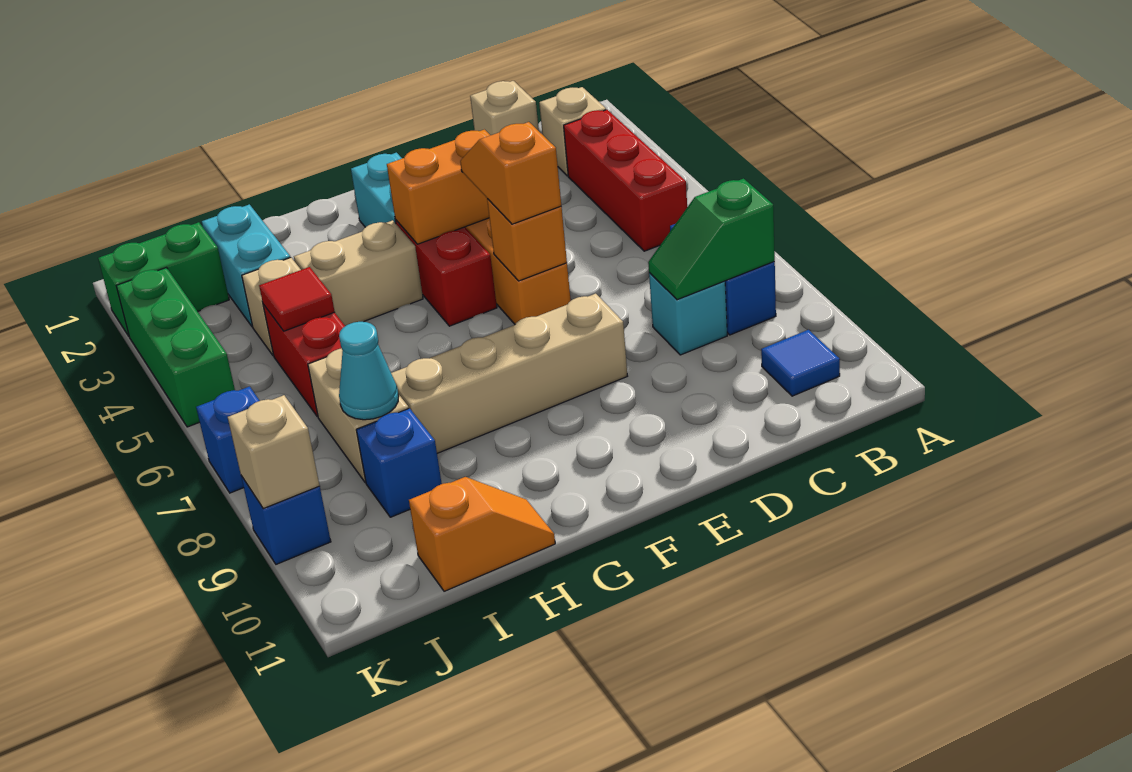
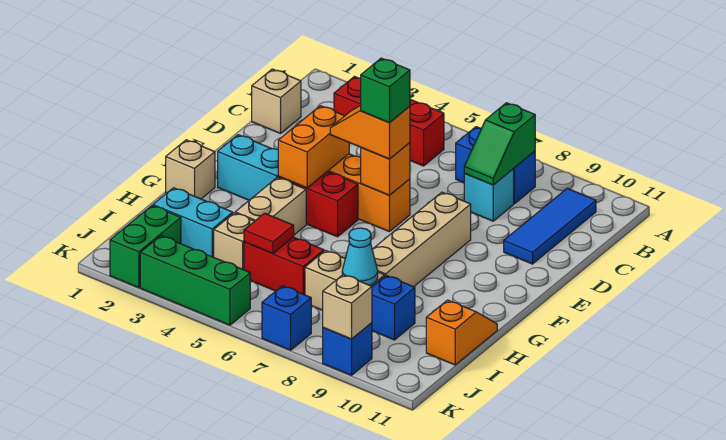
tan 1x1 brick [539,87,606,176] -> tan 1x1 brick moved to [166,140,215,199]
blue 1x1 tile [761,330,840,396] -> blue 1x3 tile [504,188,596,264]
none -> green 1x1 brick [361,58,410,123]

